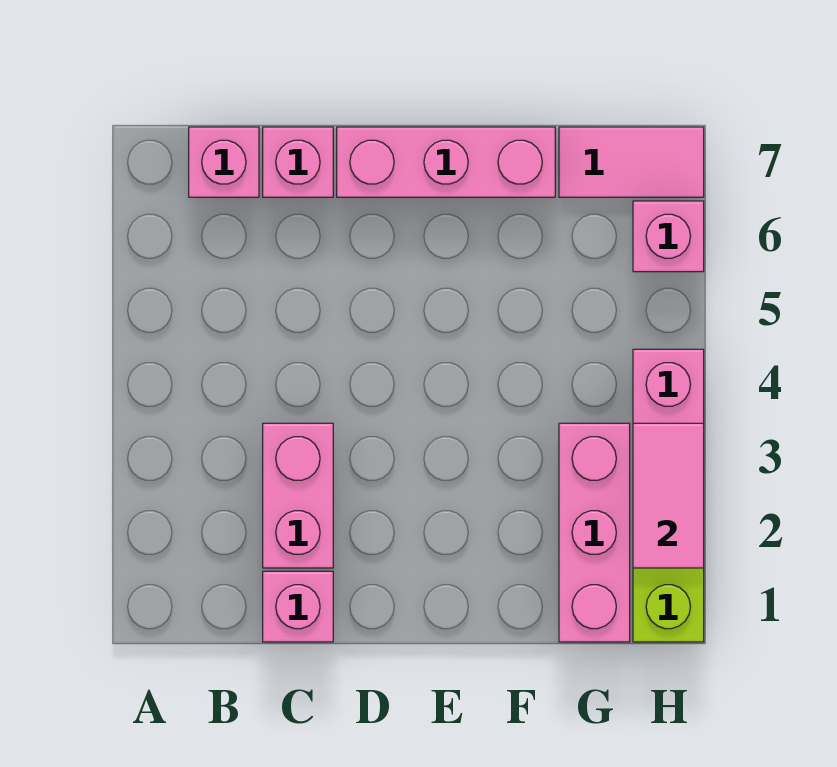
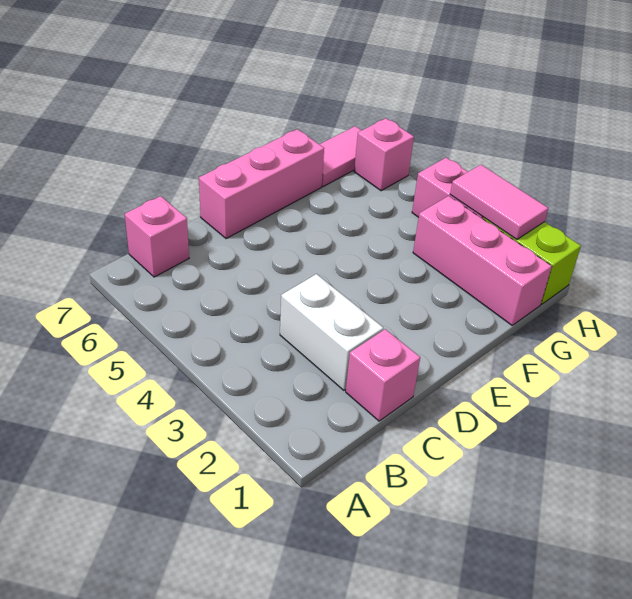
pink 1x2 brick [263,423,333,568] -> white 1x2 brick [280,274,383,390]
pink 1x1 brick [263,127,333,197] -> none

